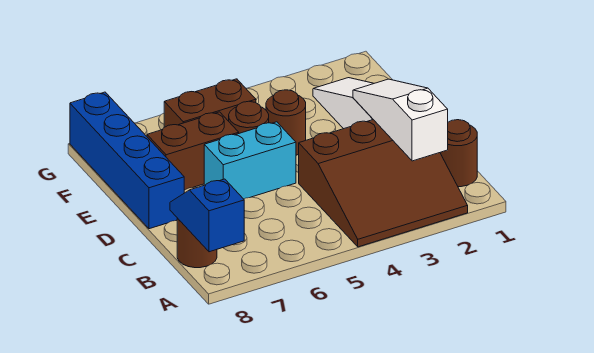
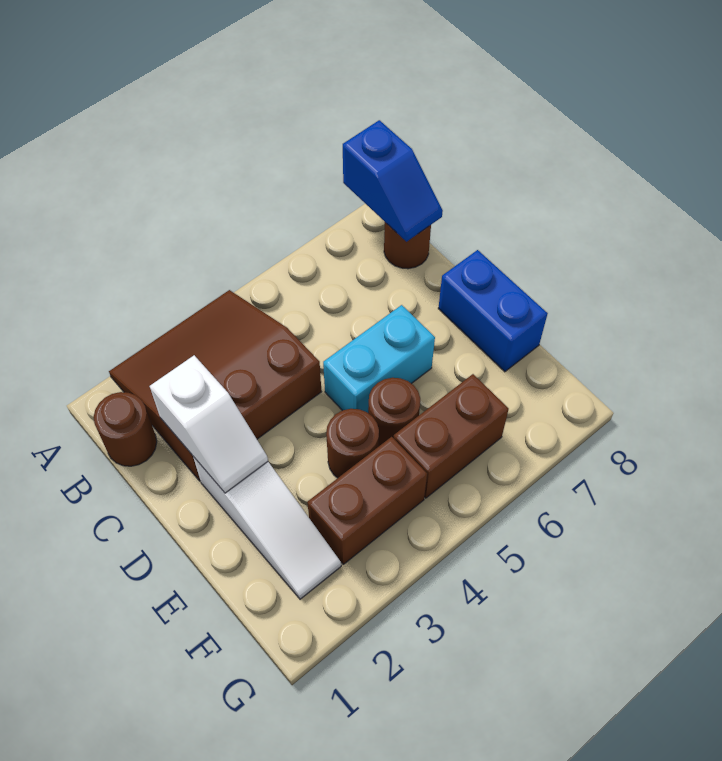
white 1x3 slope [353,79,448,161] -> white 1x2 slope [150,355,268,493]
blue 1x4 brick [70,92,184,229] -> blue 1x2 brick [438,250,548,372]
brown 1x2 brick [147,112,239,190] -> brown 1x2 brick moved to [307,437,427,564]

